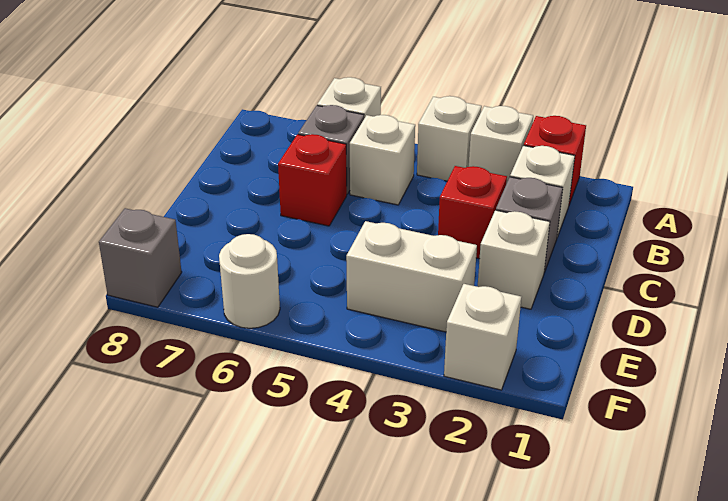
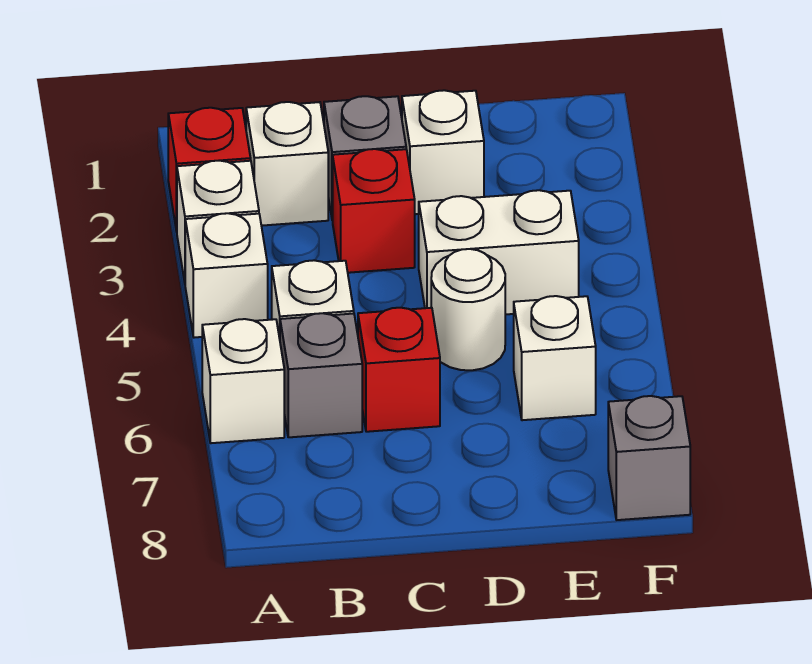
white 1x2 brick [346,221,477,332] -> white 1x2 brick turned to [419,190,579,315]
white 1x1 brick [444,284,521,390] -> white 1x1 brick moved to [514,296,596,420]
white 1x1 round brick [219,234,280,328] -> white 1x1 round brick moved to [431,249,505,370]

